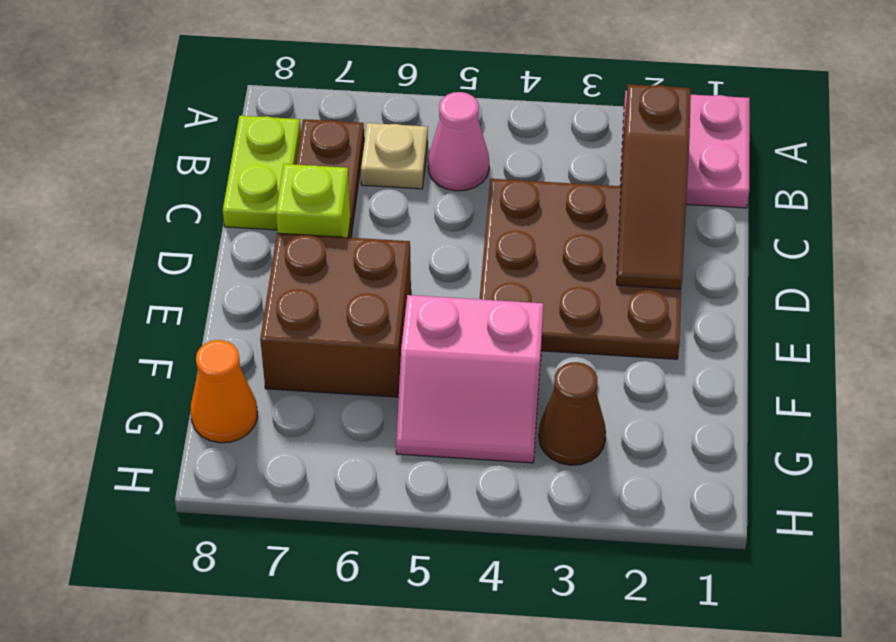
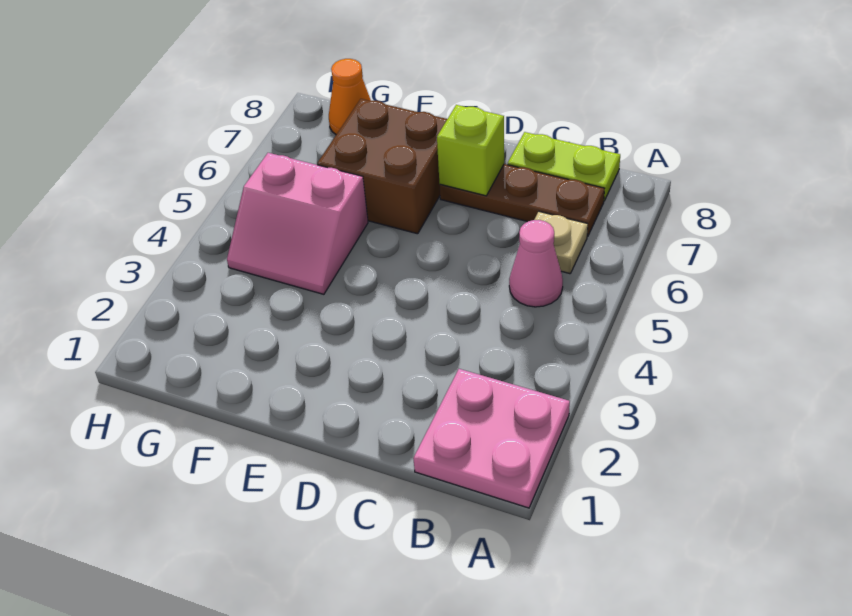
brown 1x3 slope [617,84,691,289] -> none
brown 3x3 plate [480,179,681,359] -> none
pink 2x2 slope [396,295,543,463] -> pink 2x2 slope turned to [227,153,368,294]
brown 1x1 cone [539,362,606,465] -> none

